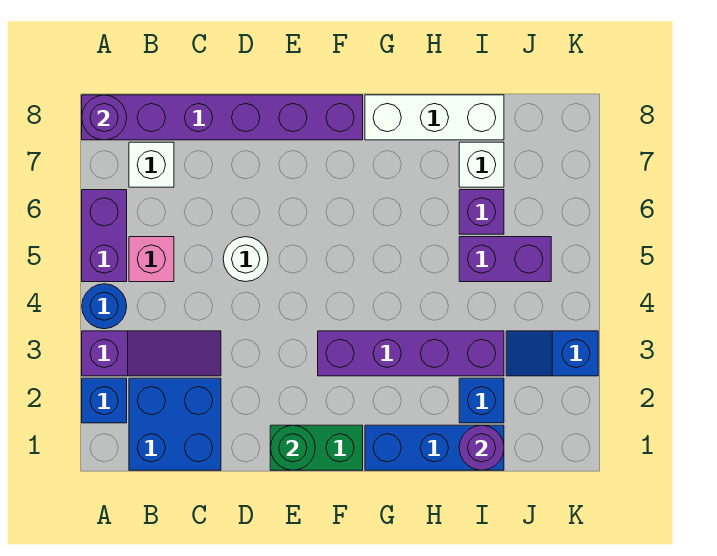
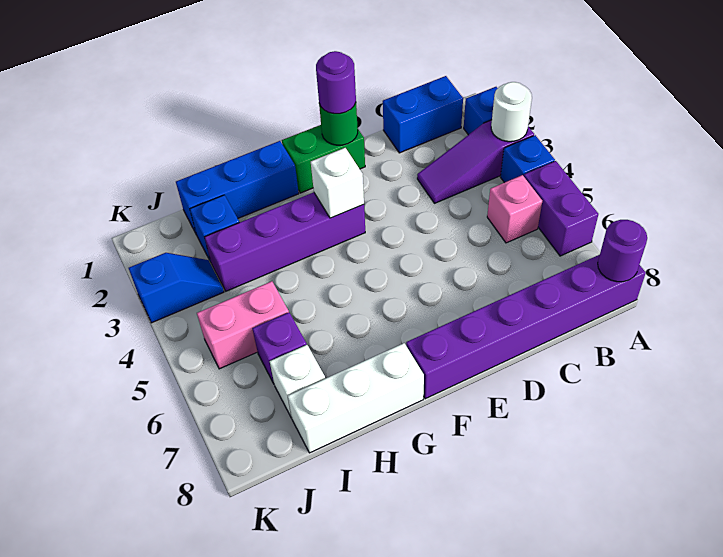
blue 1x1 round brick [82,284,127,329] -> blue 1x1 brick [501,135,555,183]
blue 2x2 brick [129,378,221,470] -> blue 1x2 brick [383,76,463,153]
white 1x1 brick [129,142,174,187] -> white 1x1 brick moved to [311,148,364,218]
white 1x1 round brick [223,237,268,282] -> white 1x1 round brick moved to [491,82,532,142]
purple 1x1 round brick [459,425,504,470] -> purple 1x1 round brick moved to [316,51,356,114]
purple 1x2 brick [459,237,551,282] -> pink 1x2 brick [197,281,289,369]

